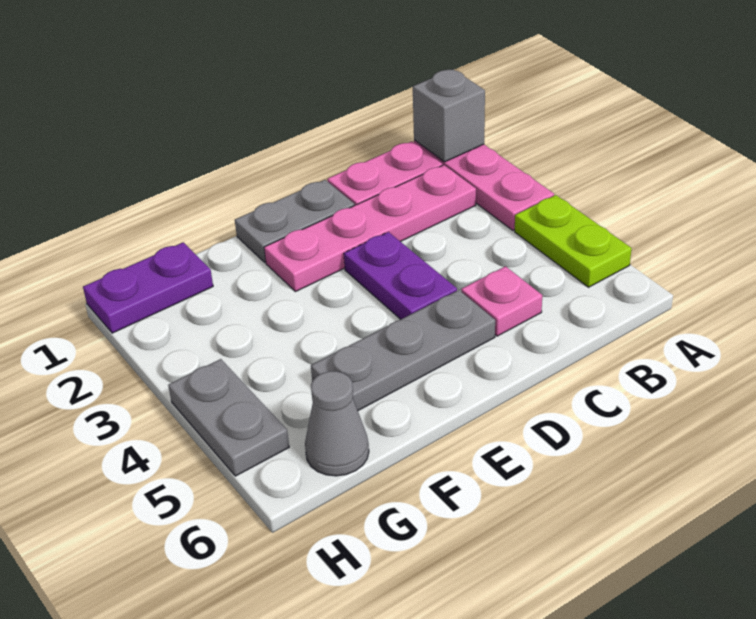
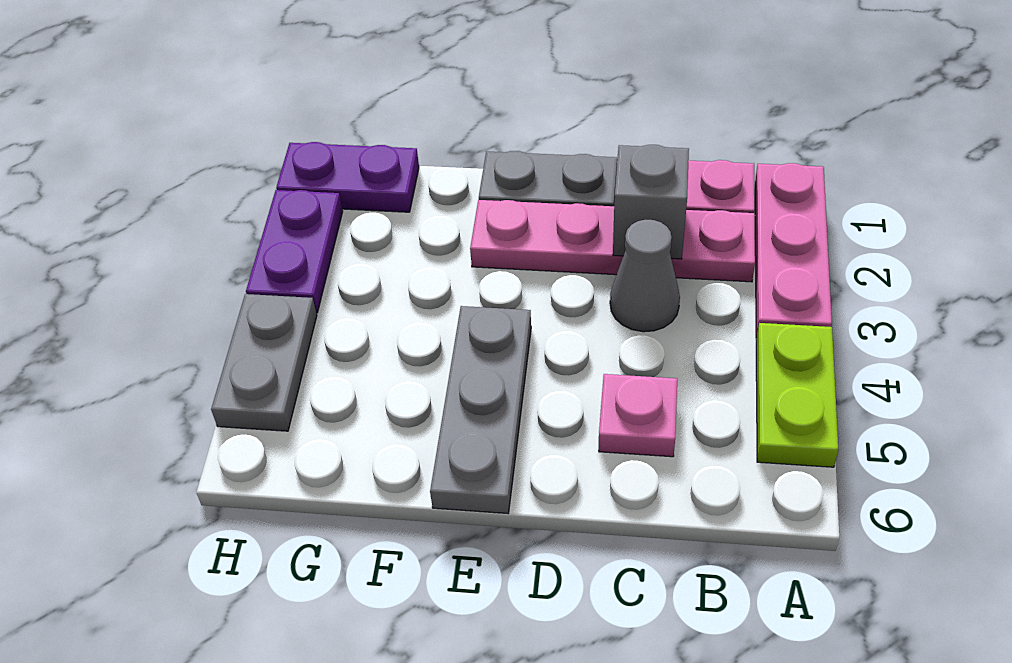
grey 1x1 brick [413,69,485,162] -> grey 1x1 brick moved to [613,145,689,259]
purple 1x2 plate [344,232,457,319] -> purple 1x2 plate moved to [246,190,343,313]
grey 1x3 plate [311,290,495,411] -> grey 1x3 plate turned to [430,306,531,513]
grey 1x1 cone [305,371,369,476] -> grey 1x1 cone moved to [610,220,680,332]

